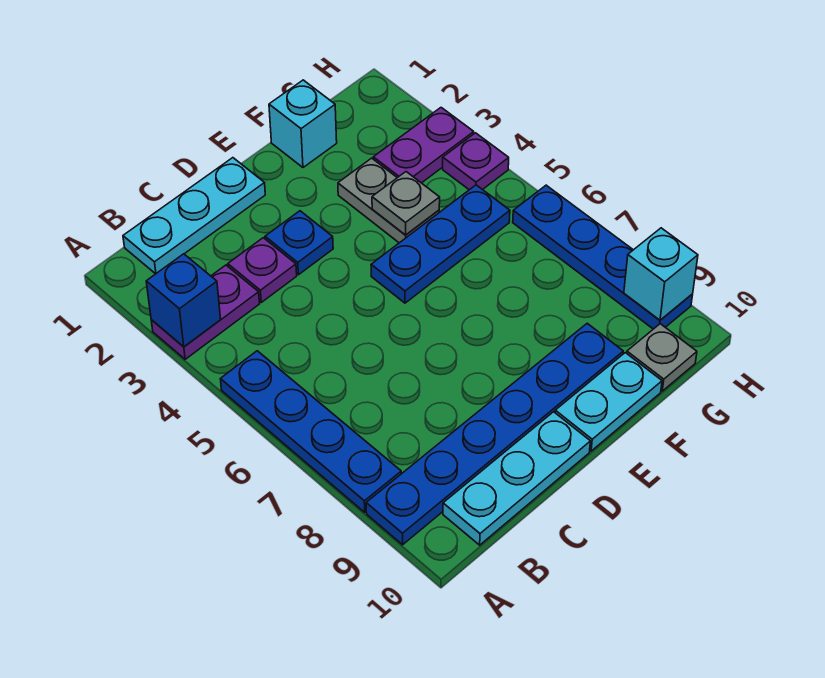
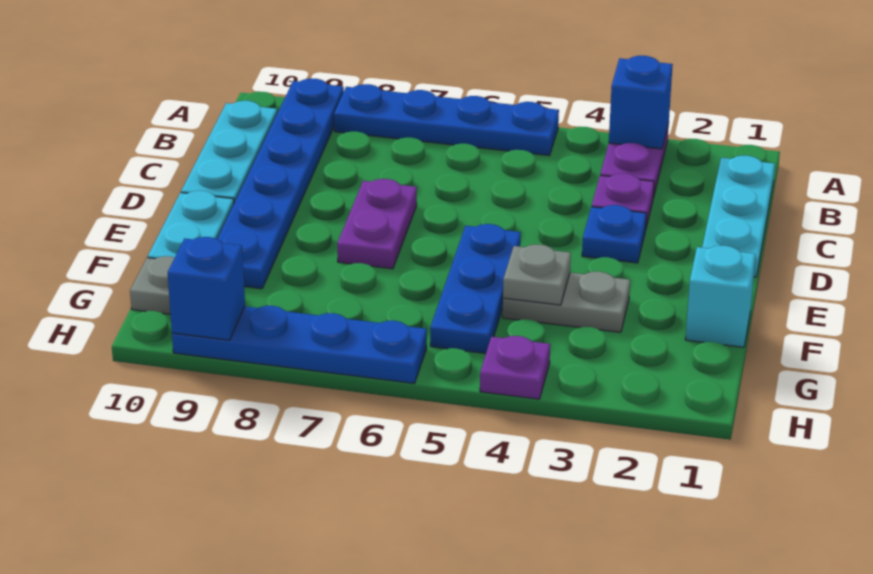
purple 1x2 plate [373,108,474,183] -> purple 1x2 plate moved to [337,179,417,269]
cyan 1x1 brick [624,228,698,320] -> blue 1x1 brick [168,237,245,340]

